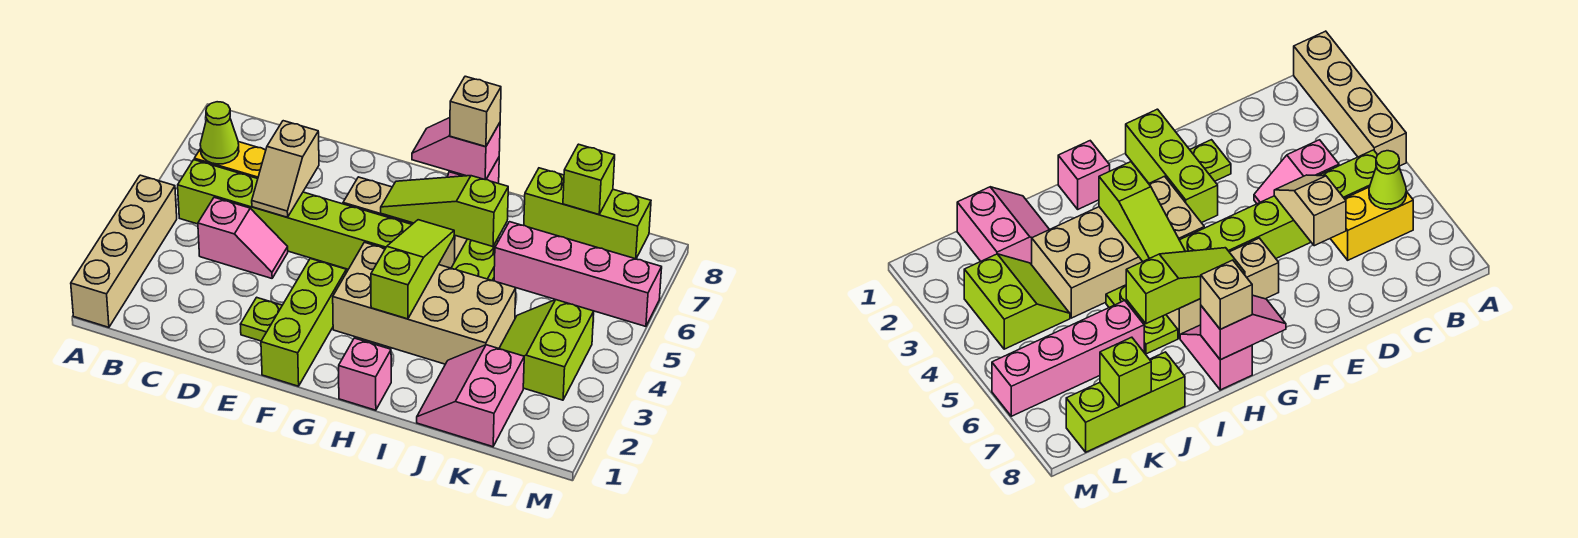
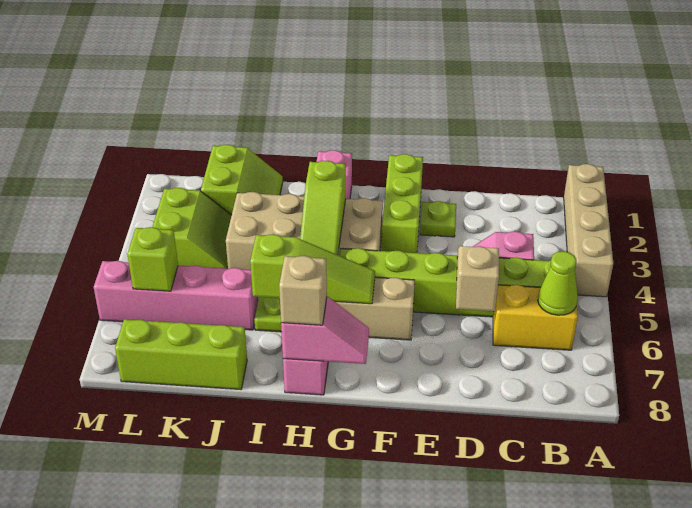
pink 2x2 slope [417,345,524,447] -> lime 2x2 slope [201,144,283,215]
lime 1x1 brick [563,144,615,215] -> lime 1x1 brick moved to [127,227,178,291]

